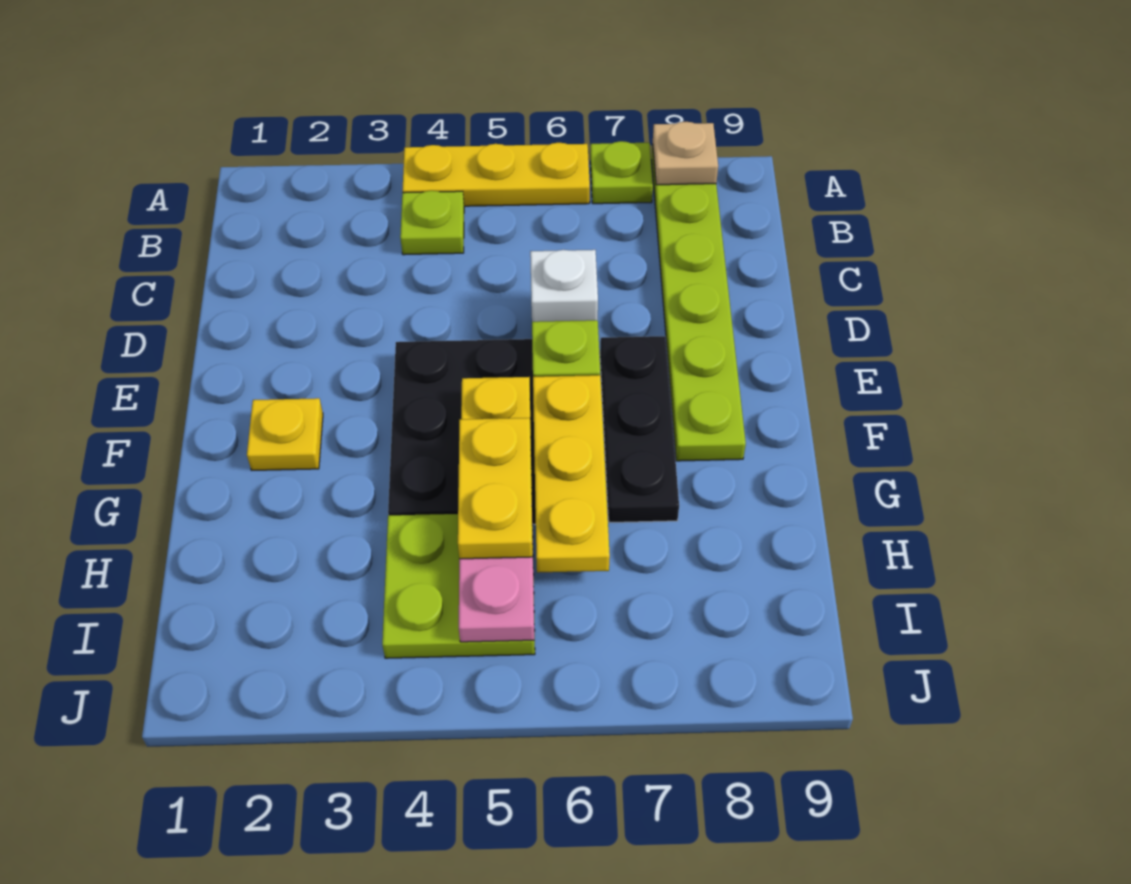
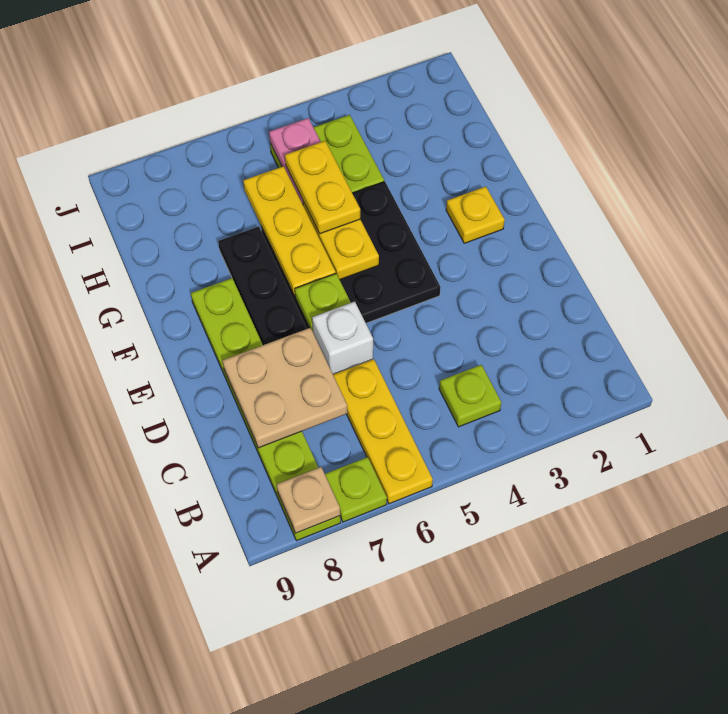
yellow 1x3 plate [403,143,590,206] -> yellow 1x3 plate turned to [333,359,433,504]
none -> tan 2x2 plate [223,328,348,448]

